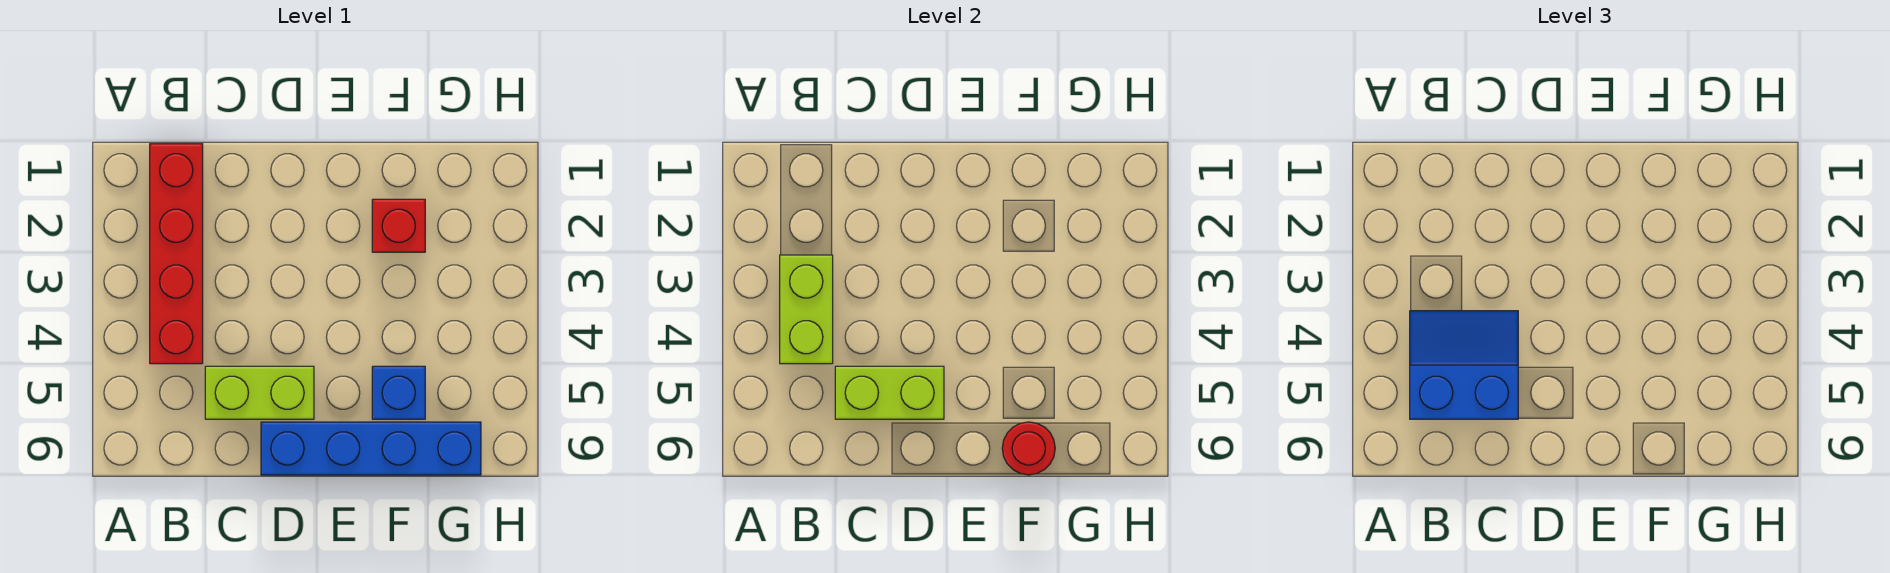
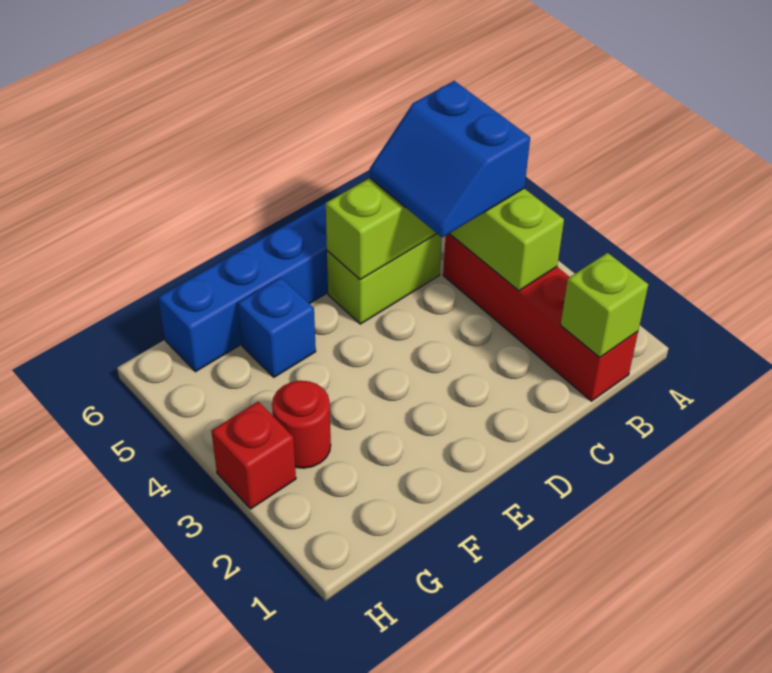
none -> lime 1x1 brick [561,253,648,357]
blue 2x2 slope [1410,311,1518,419] -> blue 2x2 slope turned to [370,81,530,238]
red 1x1 brick [372,199,425,252] -> red 1x1 brick moved to [211,402,296,509]
red 1x1 round brick [1002,422,1055,475] -> red 1x1 round brick moved to [272,381,331,468]

